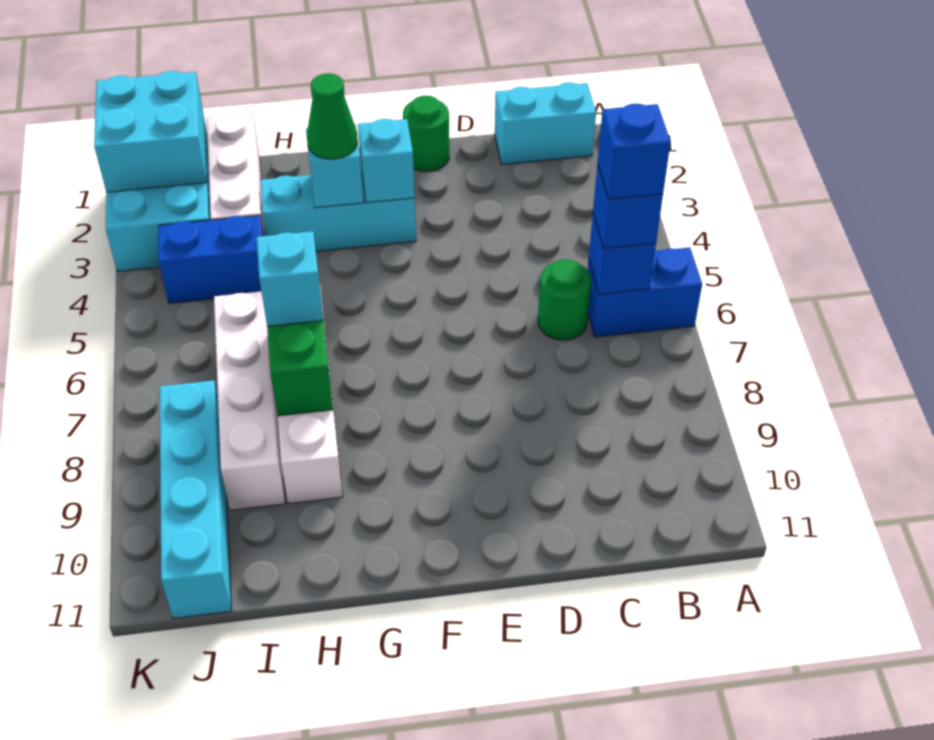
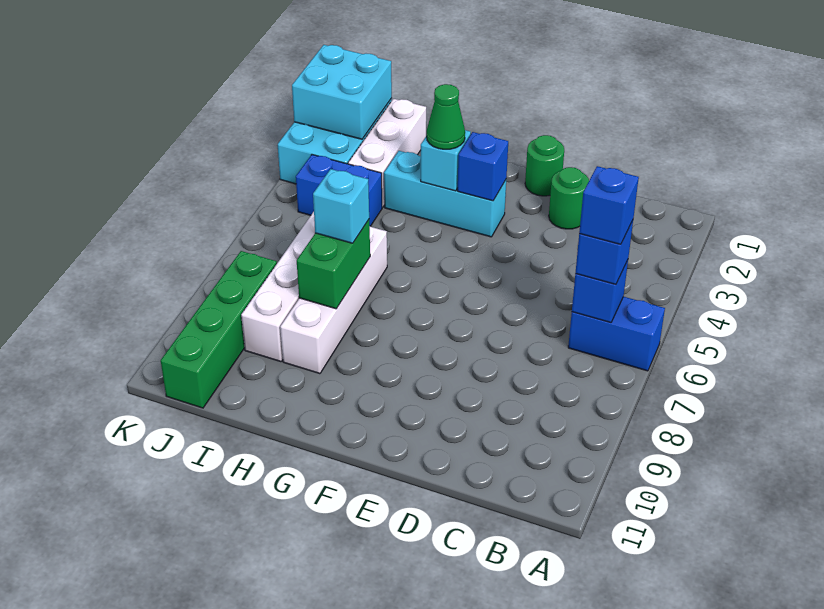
cyan 1x2 brick [495,82,596,164] -> none
green 1x1 round brick [538,259,591,340] -> green 1x1 round brick moved to [549,167,589,229]
cyan 1x1 brick [358,119,415,203] -> blue 1x1 brick [458,132,508,201]
cyan 1x4 brick [160,381,231,618] -> green 1x4 brick [161,251,277,408]

